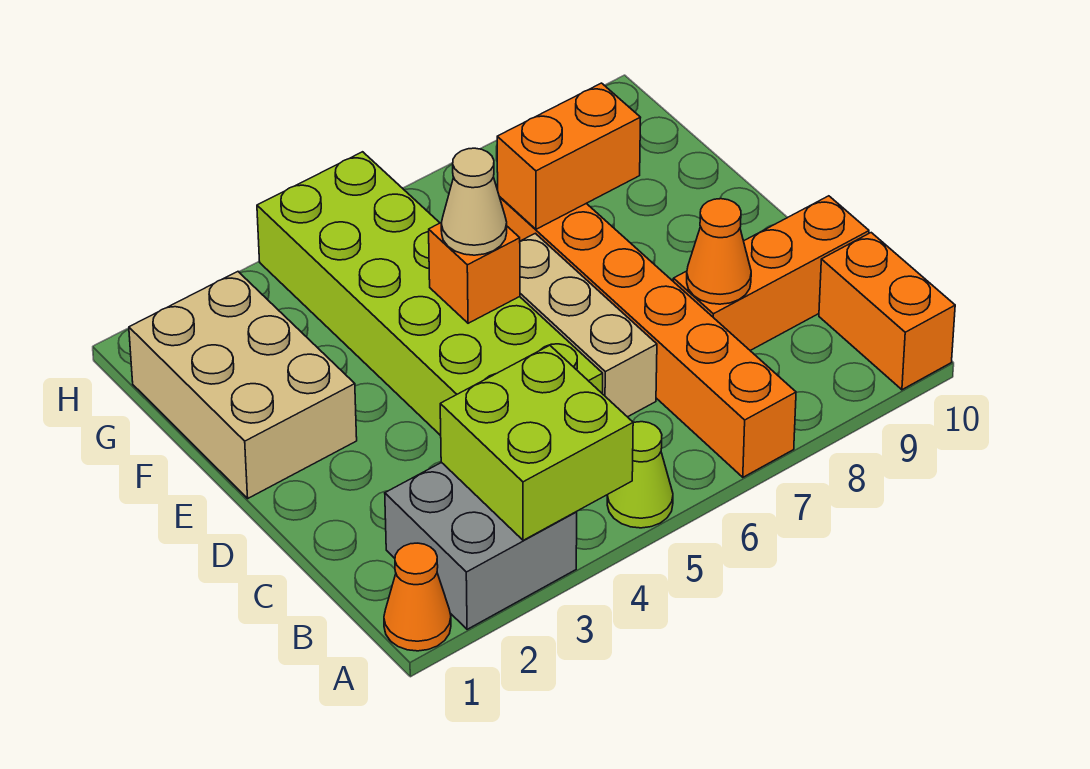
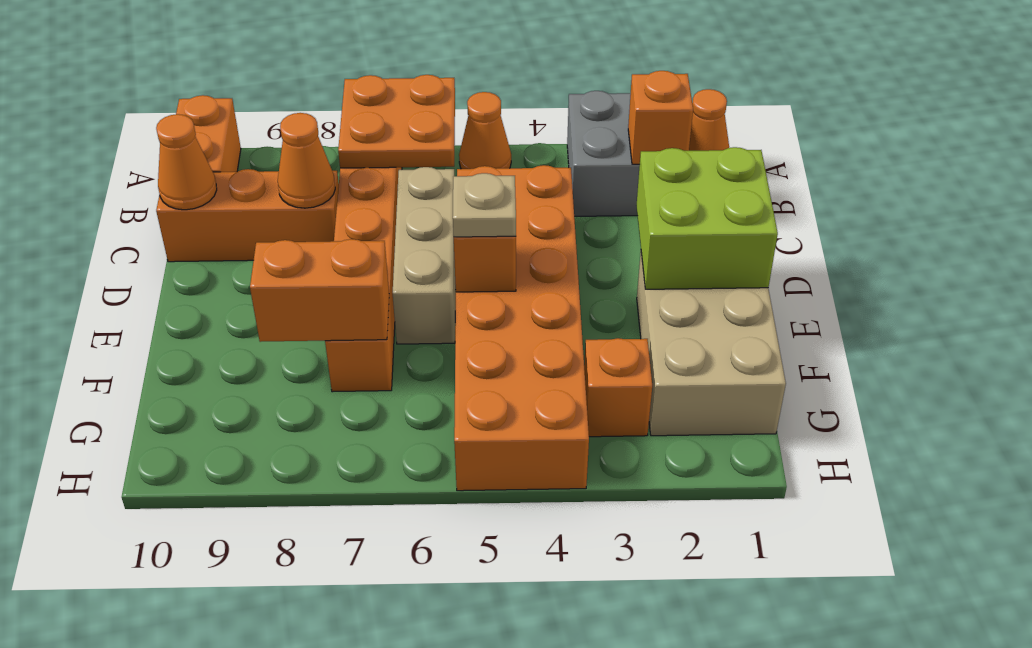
lime 2x2 brick [440,345,633,540] -> lime 2x2 brick moved to [636,147,778,289]
lime 1x1 cone [607,422,673,528] -> orange 1x1 cone [459,92,511,169]
none -> orange 2x2 plate [338,75,455,168]
none -> orange 1x1 brick [628,71,693,164]
lime 2x6 brick [257,152,603,436] -> orange 2x6 brick [454,165,589,491]
none -> orange 1x1 cone [156,114,217,210]
tan 1x1 cone [441,148,507,255] -> tan 1x1 plate [453,173,516,237]
none -> orange 1x1 brick [584,338,652,437]

